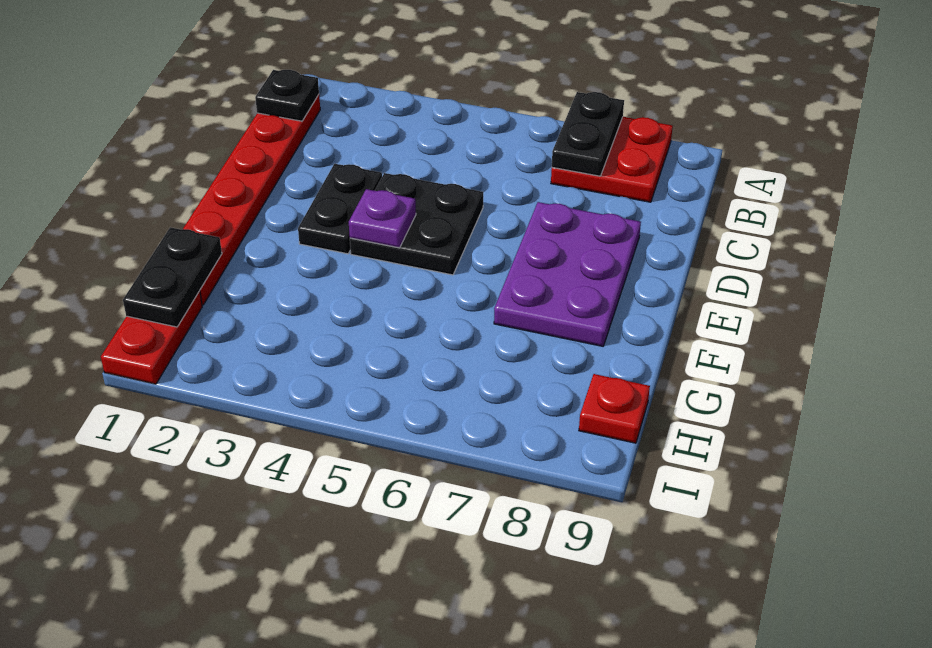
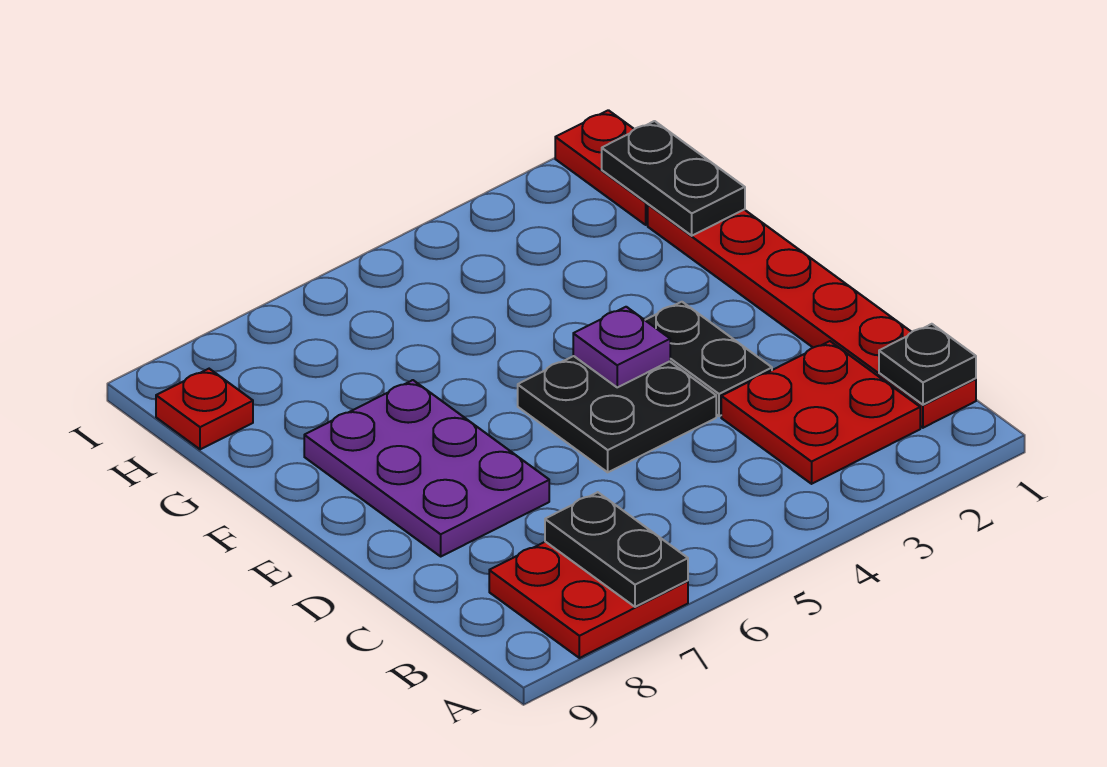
none -> red 2x2 plate [721,341,920,484]

